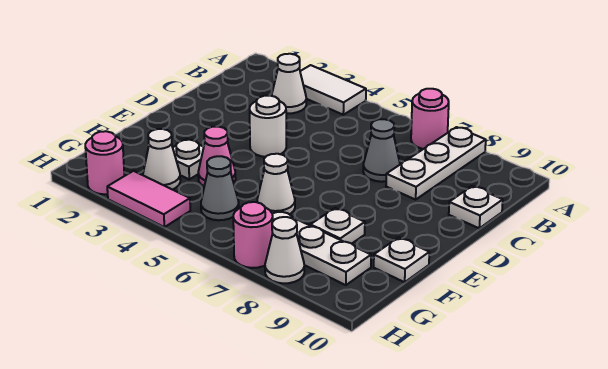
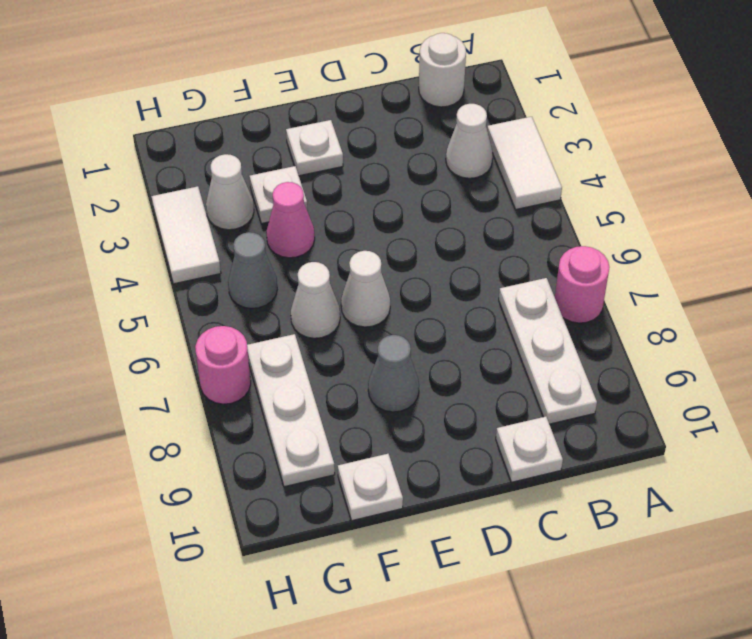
white 1x3 plate [386,127,486,200] -> white 1x3 plate turned to [499,278,597,424]
grey 1x1 cone [363,119,400,182] -> grey 1x1 cone moved to [368,335,419,412]
white 1x1 round brick [250,96,286,157] -> white 1x1 round brick moved to [419,33,466,107]
white 1x1 plate [310,208,365,243] -> white 1x1 plate moved to [286,120,343,176]
pink 1x1 round brick [85,131,124,194] -> none
pink 1x2 tile [107,171,190,227] -> white 1x2 tile [152,186,221,284]
white 1x1 cone [265,217,304,283] -> white 1x1 cone moved to [341,251,390,327]

